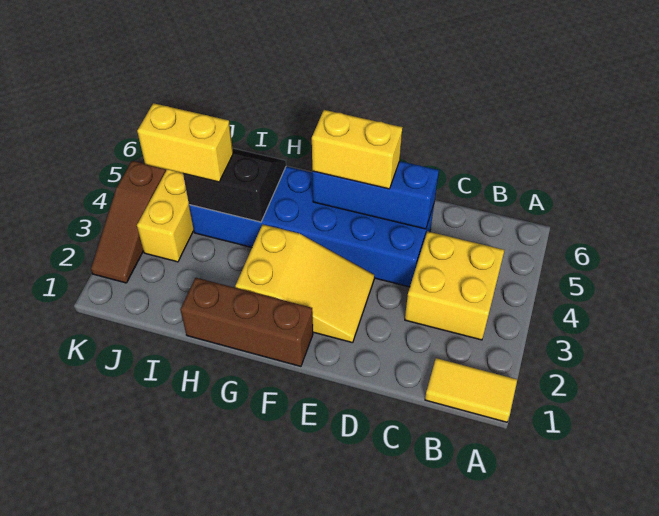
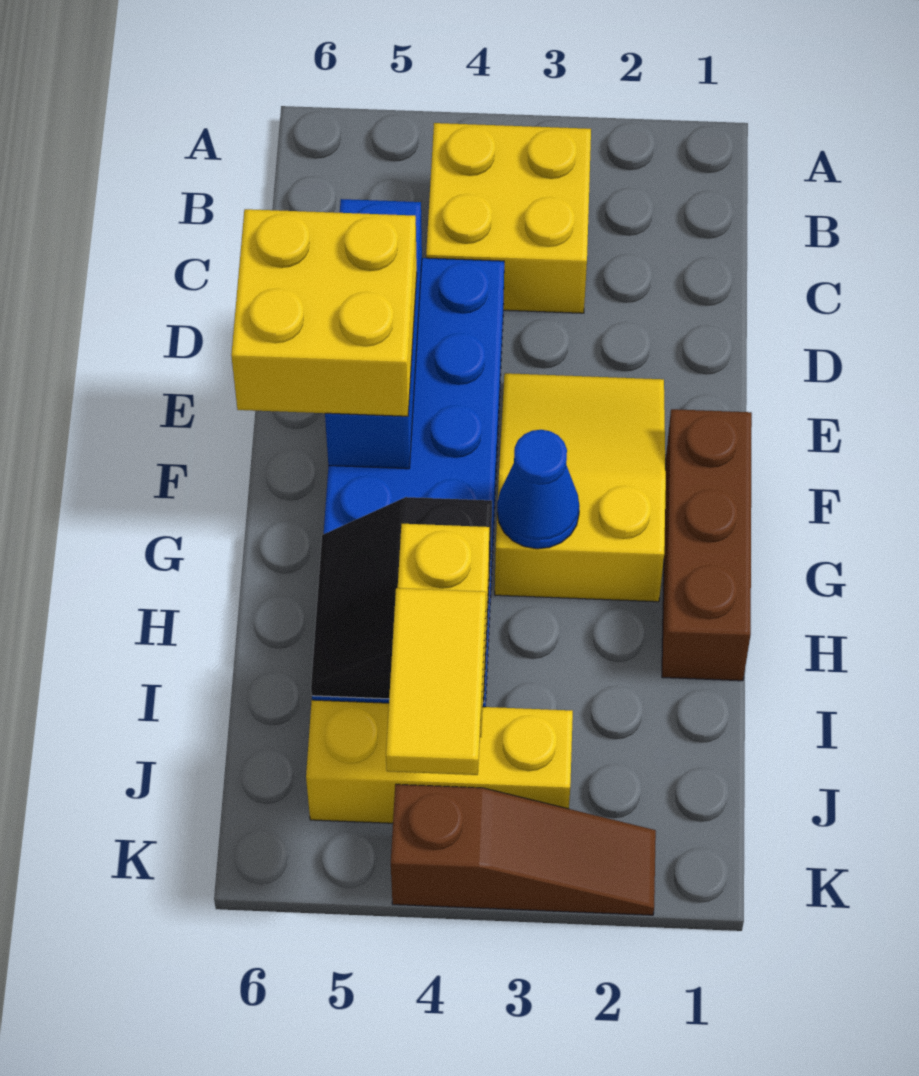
yellow 1x2 tile [425,358,517,422] -> yellow 1x2 tile moved to [386,588,486,775]
yellow 1x2 brick [312,110,402,189] -> yellow 2x2 brick [231,209,417,416]
none -> blue 1x1 cone [497,430,579,549]

